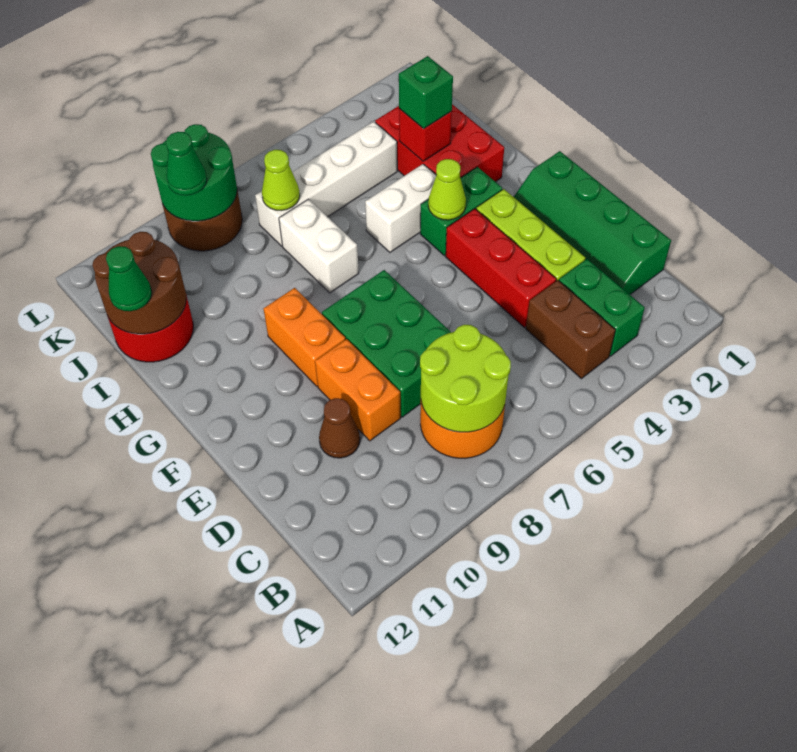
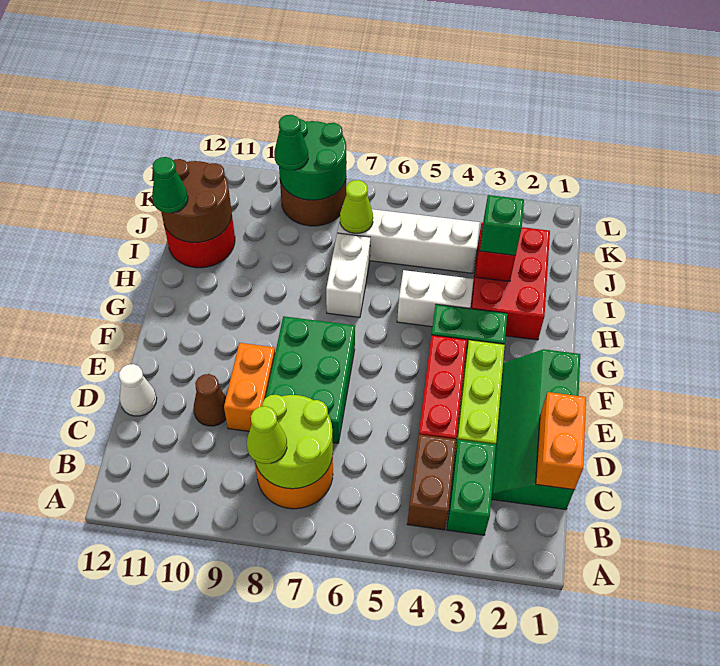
none -> white 1x1 cone [119,364,157,416]
orange 1x2 brick [264,288,346,386] -> orange 1x2 brick moved to [536,392,586,490]
lime 1x1 cone [428,159,466,220] -> lime 1x1 cone moved to [247,406,287,464]

